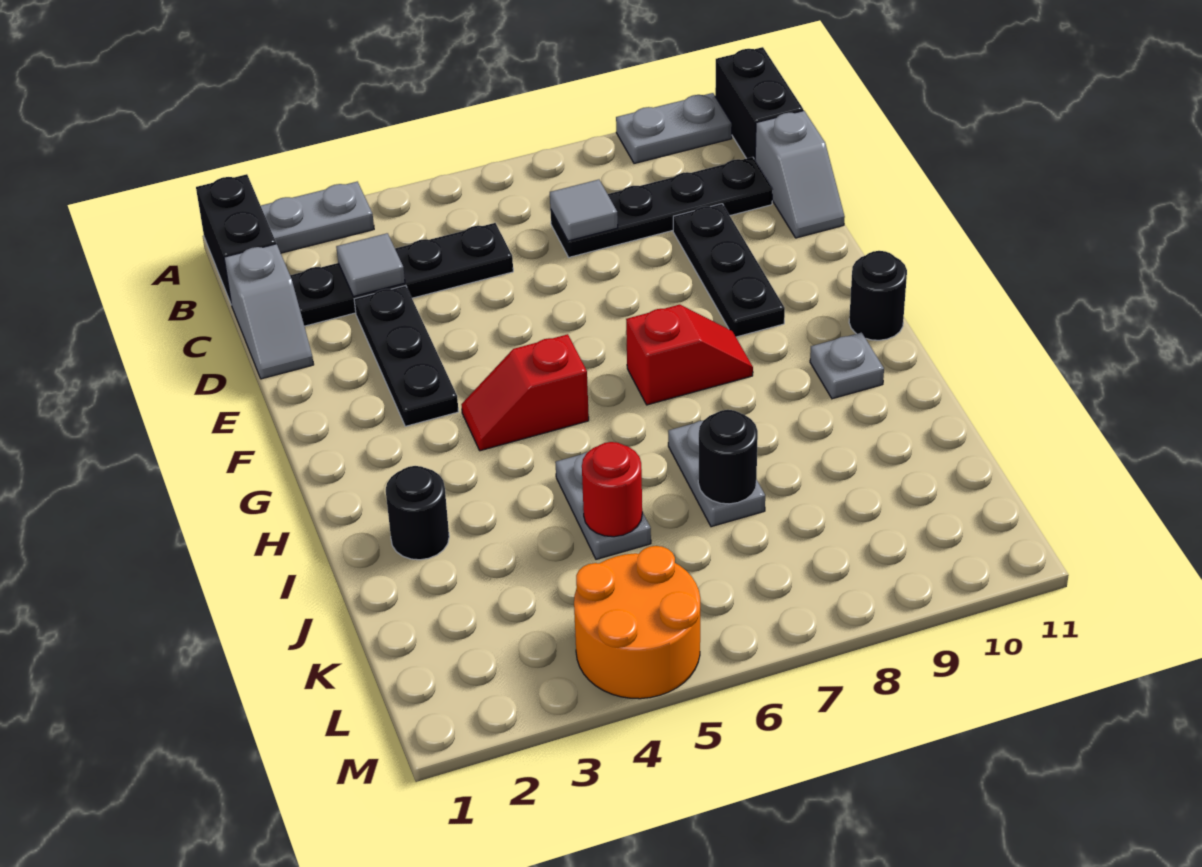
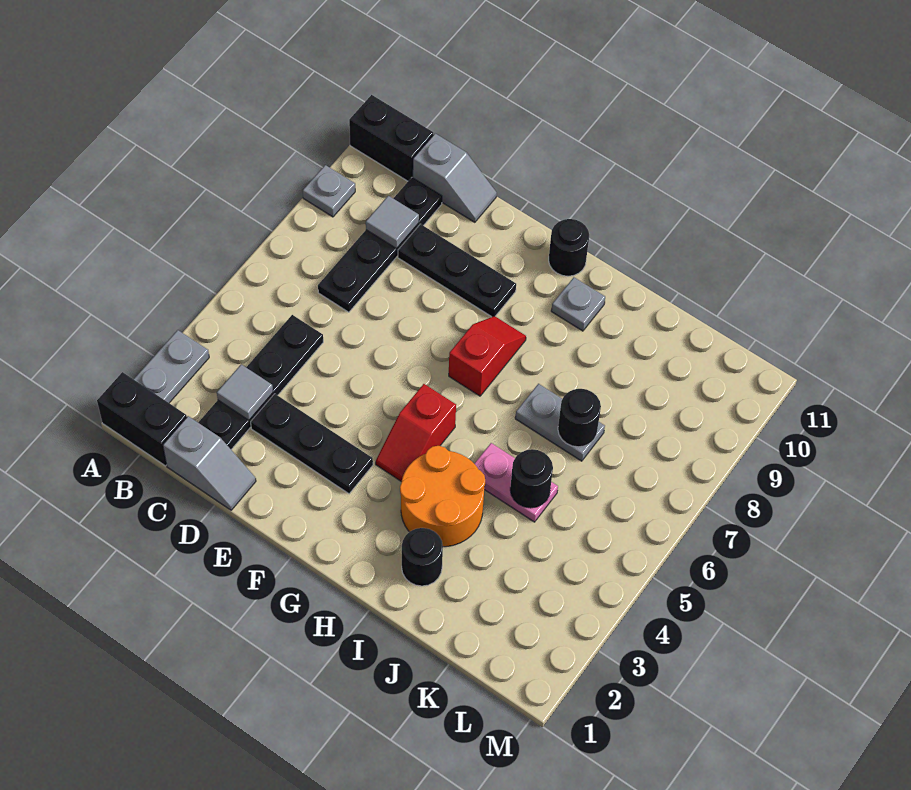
grey 1x2 plate [616,93,732,164] -> grey 1x1 plate [303,165,355,217]
grey 1x1 tile [550,180,618,241] -> grey 1x1 tile moved to [366,196,419,249]
grey 1x2 plate [555,452,651,559] -> pink 1x2 plate [474,443,558,522]
red 1x1 round brick [582,442,642,537] -> black 1x1 round brick [510,449,553,508]
orange 2x2 round brick [574,546,700,699] -> orange 2x2 round brick moved to [400,446,485,547]

